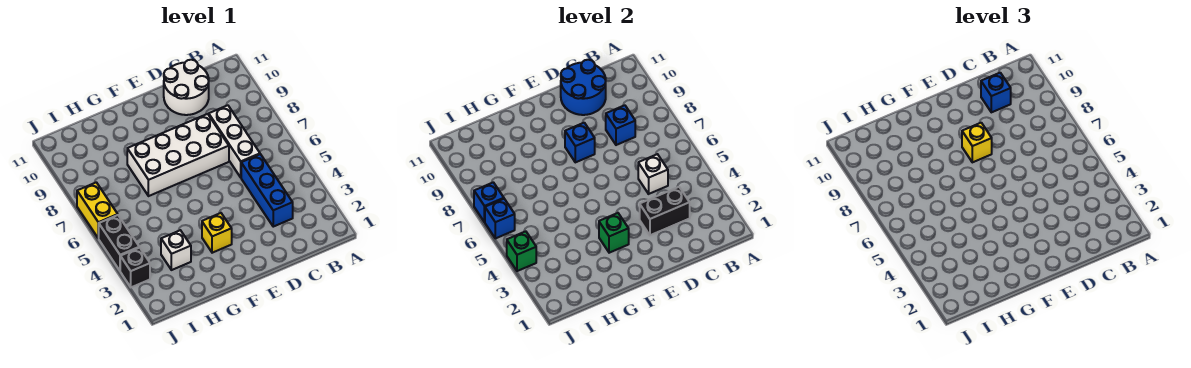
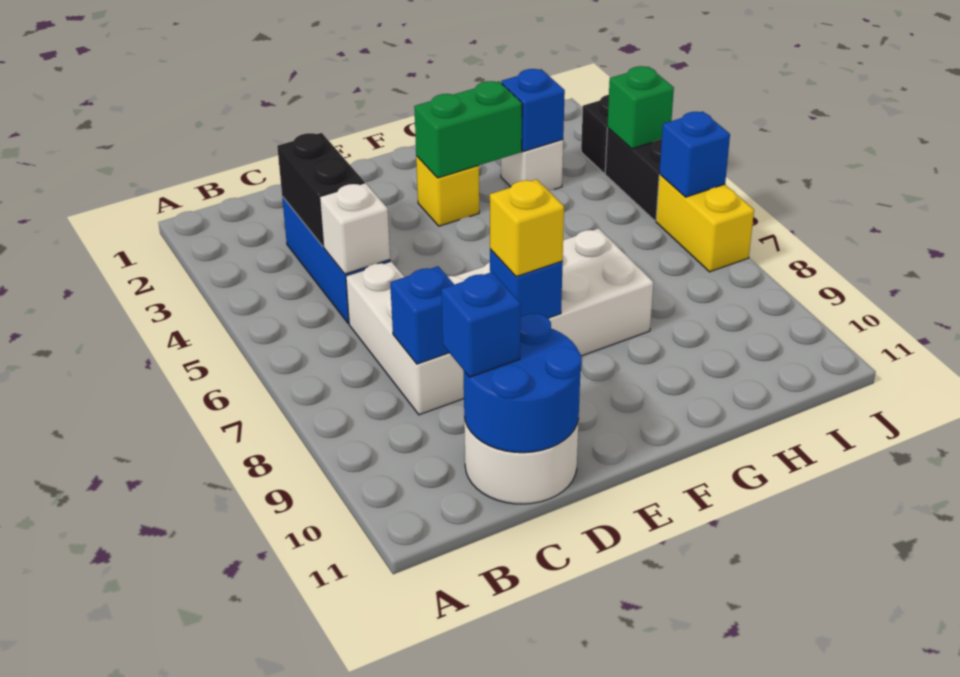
black 1x2 brick [640,187,690,235] -> black 1x2 brick turned to [277,133,364,246]
green 1x1 brick [599,213,629,253] -> green 1x2 brick [414,81,522,178]
blue 1x1 brick [474,182,504,222] -> blue 1x1 brick moved to [501,69,565,151]

